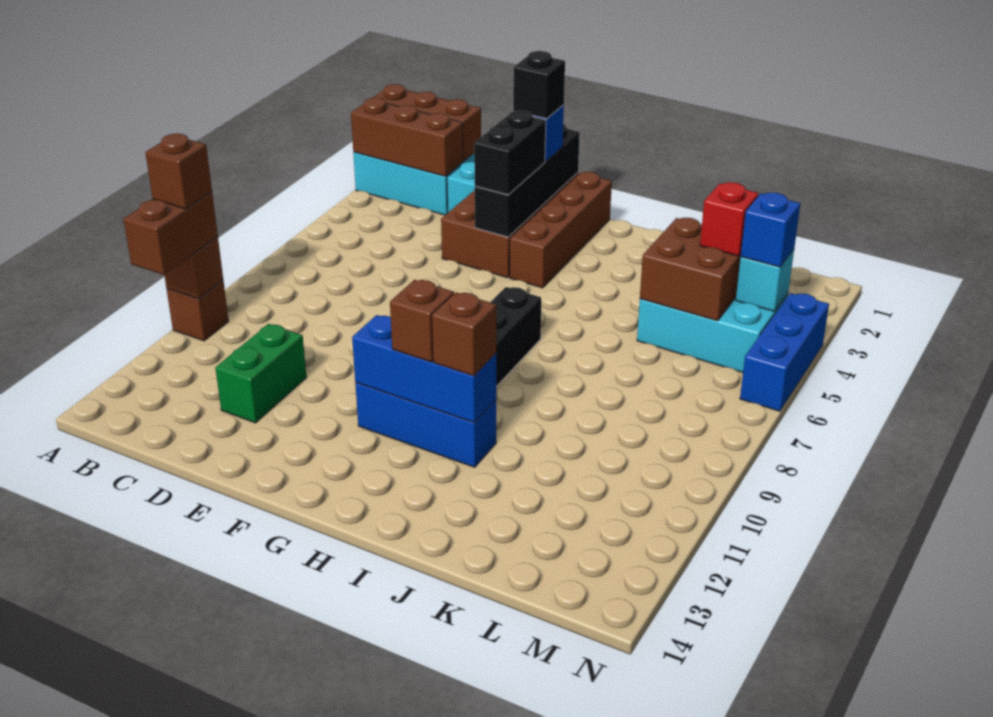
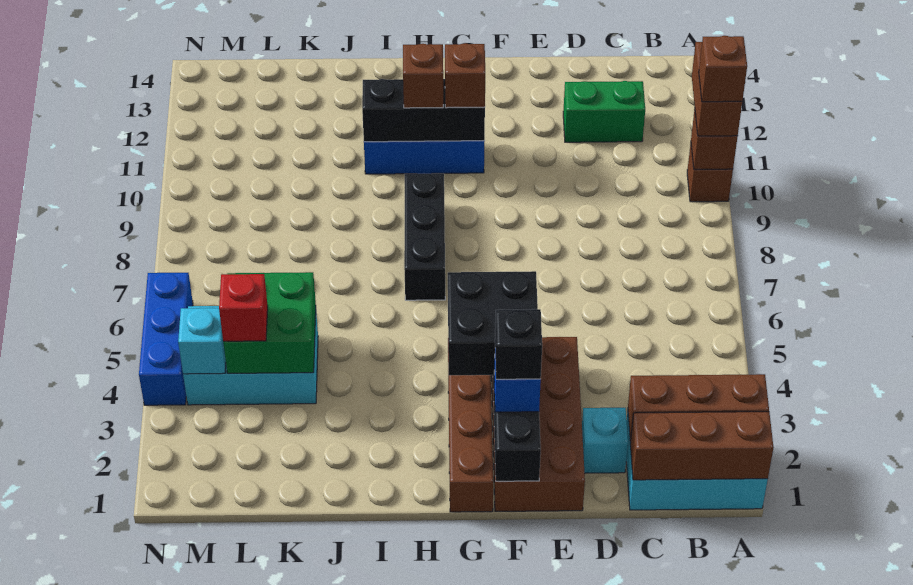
green 1x2 brick [215,324,307,423] -> green 1x2 brick turned to [563,81,645,142]
black 1x2 brick [474,110,546,195] -> black 2x2 brick [448,271,538,375]
blue 1x3 brick [352,315,496,423] -> black 1x3 brick [362,79,485,142]
brown 1x1 brick [432,292,496,376] -> brown 1x1 brick moved to [445,43,485,108]
brown 2x2 brick [640,218,741,321] -> green 2x2 brick [223,272,316,373]
blue 1x1 brick [741,192,800,267] -> none

